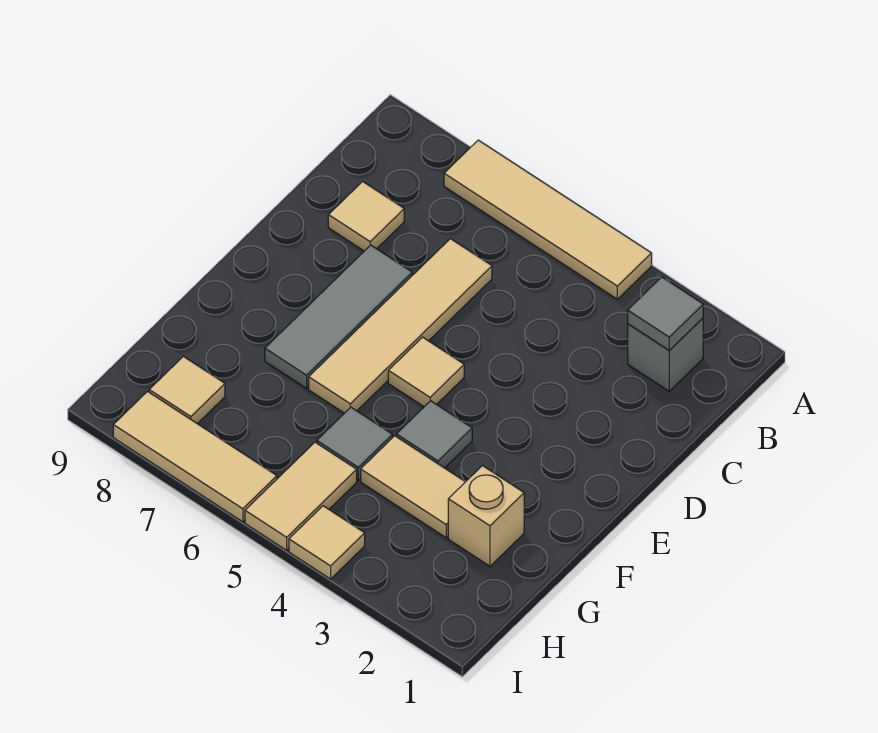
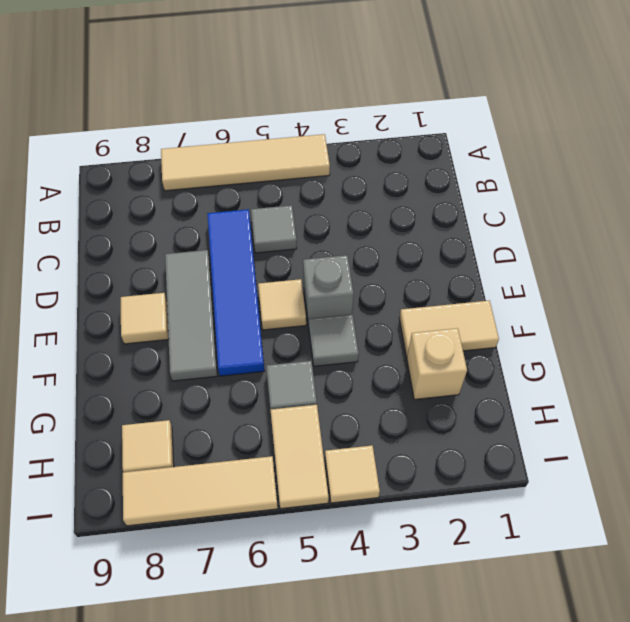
grey 1x1 brick [628,318,703,391] -> grey 1x1 brick moved to [303,255,354,325]
grey 1x1 tile [628,277,703,350] -> grey 1x1 tile moved to [251,205,297,253]
tan 1x4 tile [309,239,492,413] -> blue 1x4 tile [207,209,264,376]
tan 1x1 tile [328,181,404,251] -> tan 1x1 tile moved to [121,293,168,344]
tan 1x2 tile [361,436,465,538] -> tan 1x2 tile moved to [399,300,499,356]

